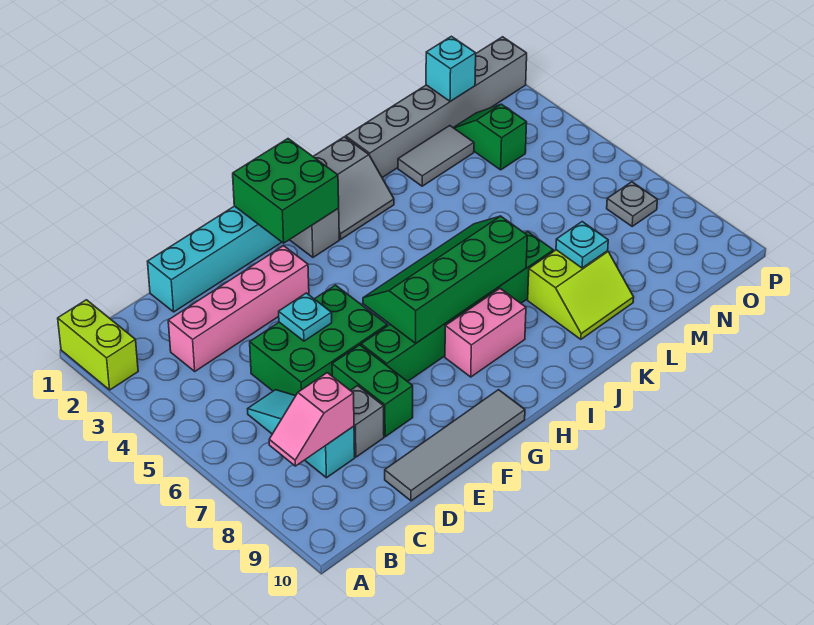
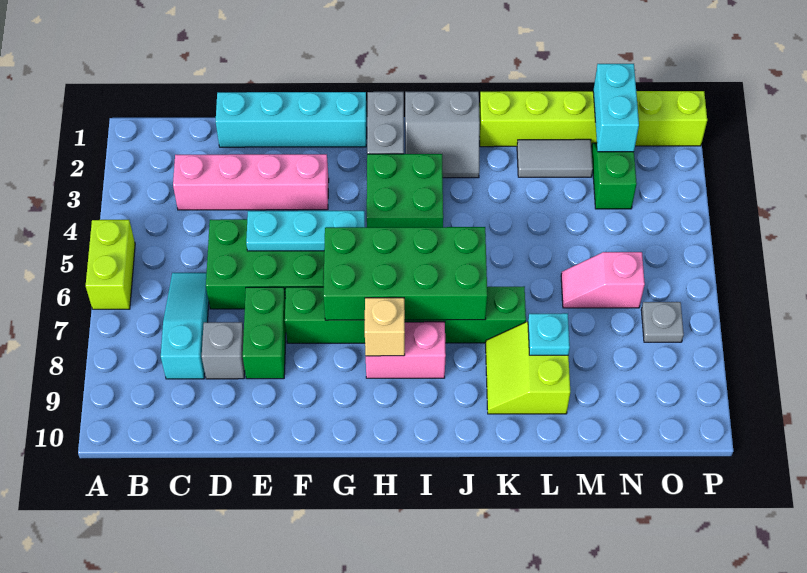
lime 1x2 brick [58,300,138,390] -> lime 1x2 brick moved to [86,220,135,309]
pink 1x2 slope [269,373,354,466] -> pink 1x2 slope moved to [561,252,645,308]
grey 1x4 tile [385,390,525,501] -> none
cyan 1x1 plate [279,293,332,341] -> cyan 1x3 plate [246,211,365,251]
green 2x2 brick [233,139,339,243] -> green 2x2 brick moved to [367,154,443,227]
green 2x4 slope [363,216,527,343] -> green 2x4 brick [323,227,487,320]
none -> tan 1x1 brick [365,298,405,356]
grey 1x6 brick [346,37,527,177] -> lime 1x6 brick [479,91,707,147]
lime 2x2 slope [528,250,634,339] -> lime 2x2 slope turned to [486,322,570,414]
cyan 1x1 brick [426,36,476,102] -> cyan 1x2 brick [593,64,639,152]

